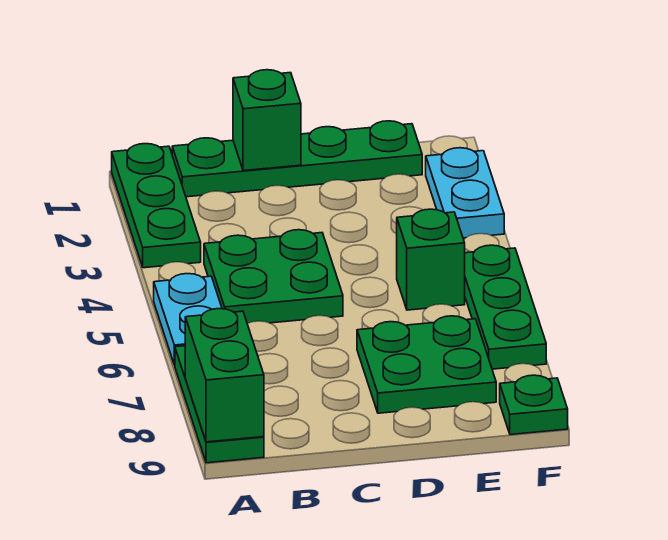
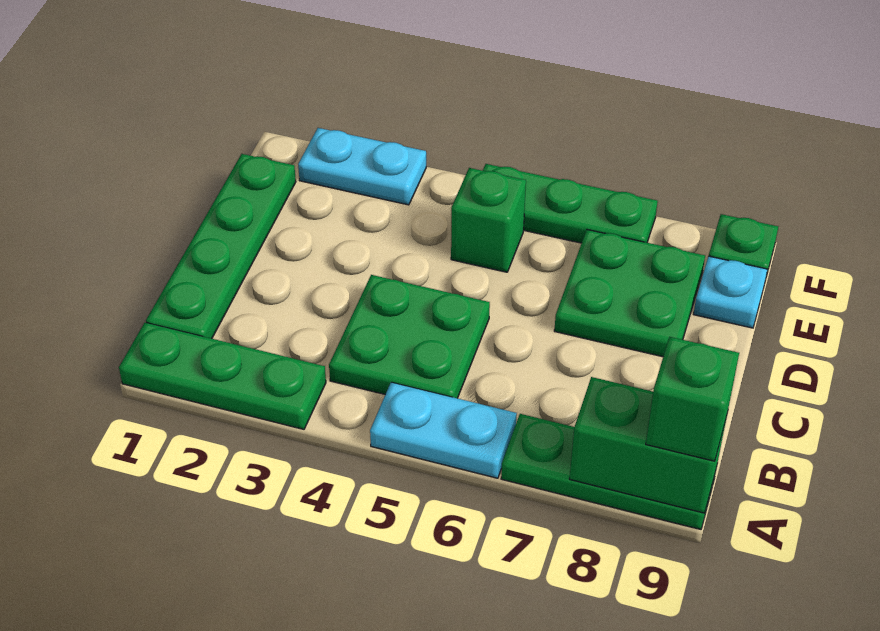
green 1x1 brick [233,70,301,171] -> green 1x1 brick moved to [646,337,739,461]
none -> cyan 1x1 plate [694,256,768,328]

